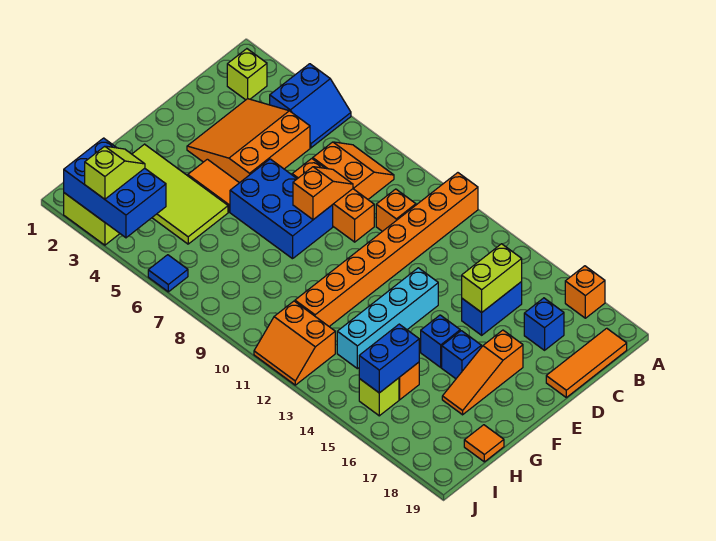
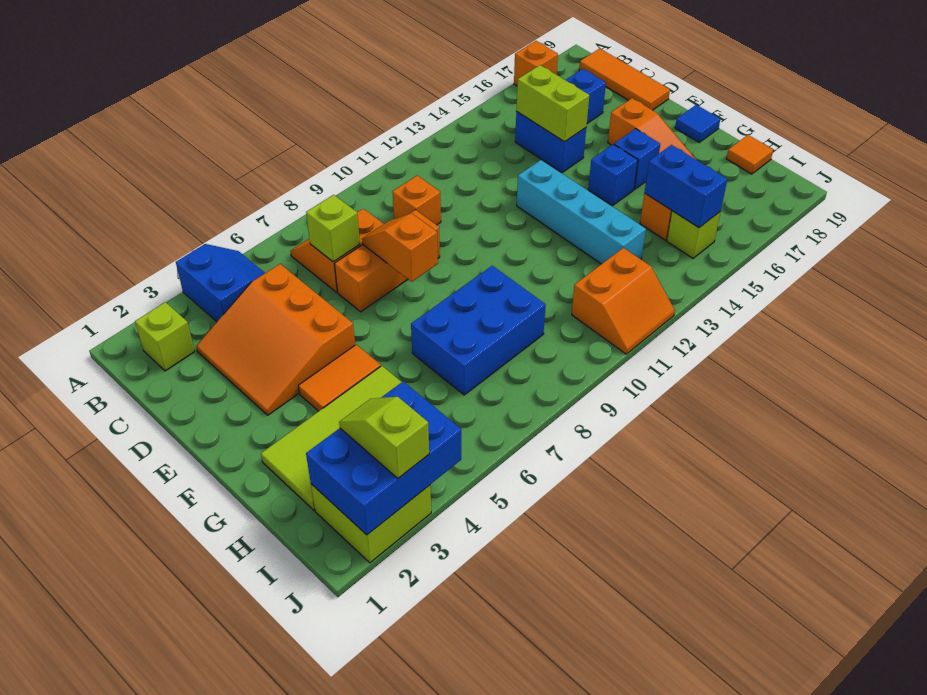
orange 1x8 brick [295,173,478,326] -> none
none -> lime 1x1 brick [306,195,360,262]
blue 2x3 brick [230,159,333,259] -> blue 2x3 brick moved to [411,266,546,395]
blue 1x1 tile [148,255,188,292] -> blue 1x1 tile moved to [675,105,720,142]

